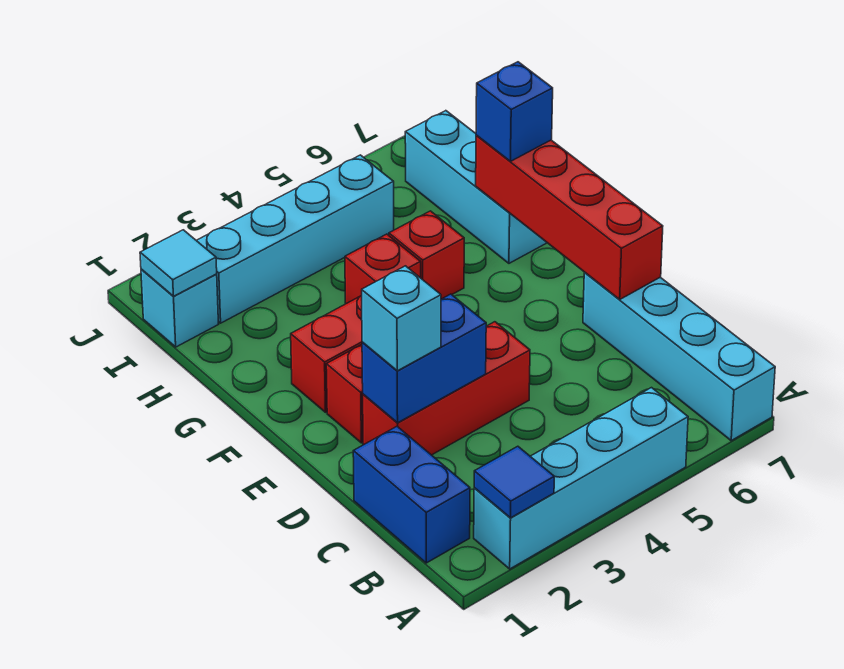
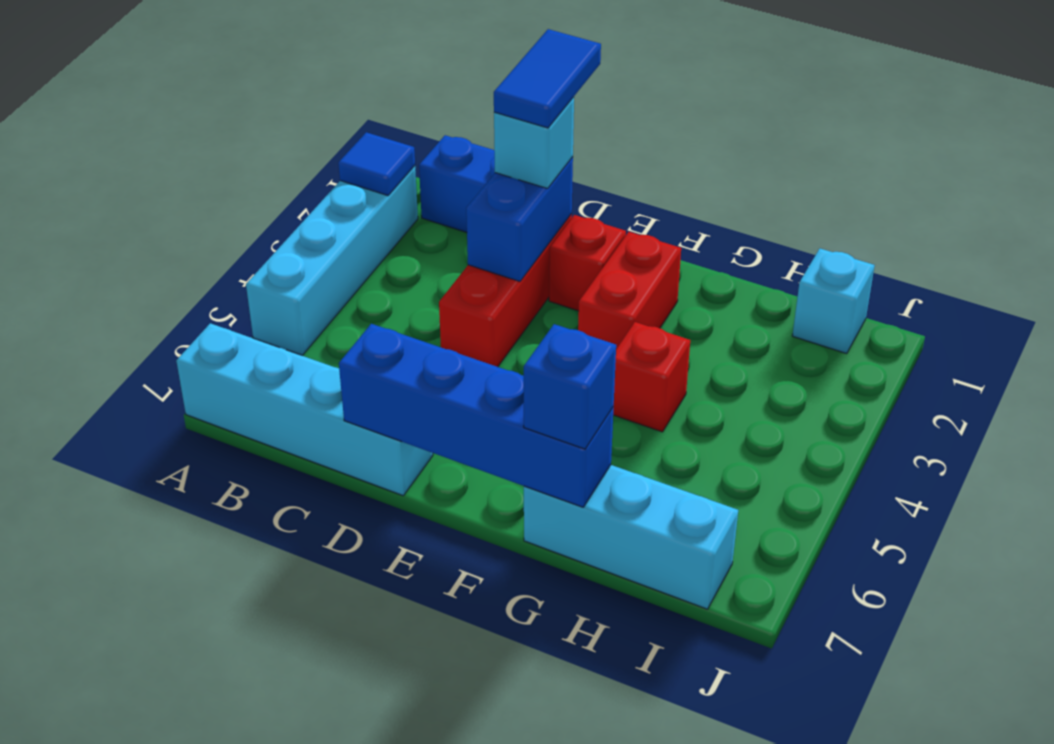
none -> blue 1x2 tile [494,29,601,128]
red 1x4 brick [476,135,663,299] -> blue 1x4 brick [339,324,614,507]
red 1x1 brick [389,211,464,299] -> none
cyan 1x1 tile [140,230,217,296] -> none
cyan 1x4 brick [196,155,394,323] -> none

